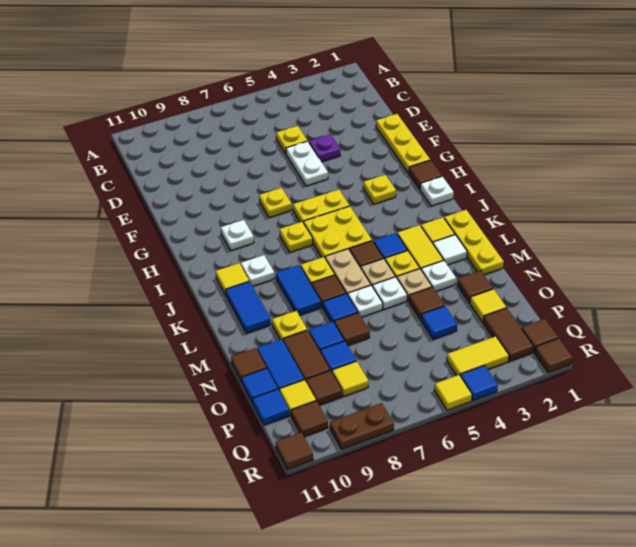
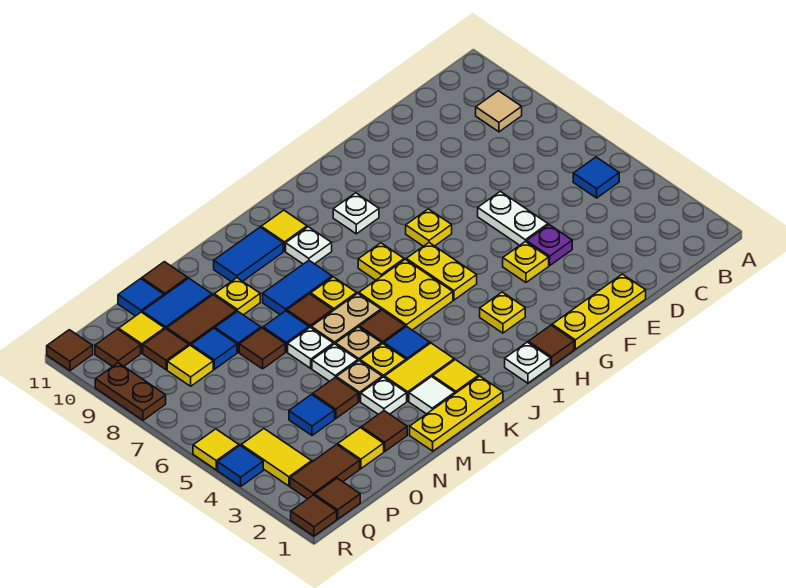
none -> tan 1x1 tile [476,91,522,132]
yellow 1x1 plate [276,126,307,153] -> yellow 1x1 plate moved to [503,241,549,282]
white 1x2 plate [286,141,328,186] -> white 1x2 plate turned to [478,191,548,245]
blue 1x1 tile [253,389,289,425] -> blue 1x1 tile moved to [573,157,619,198]

